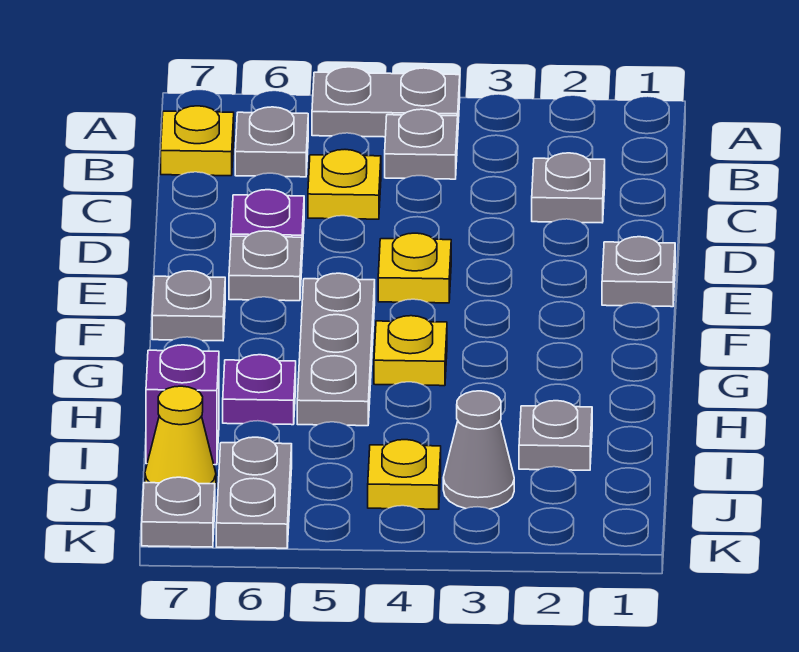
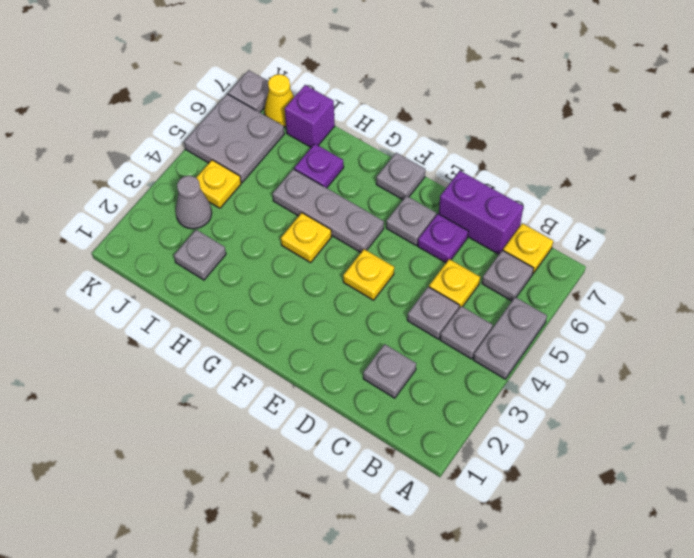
none -> purple 1x2 brick [439,171,523,254]
grey 1x1 plate [602,237,675,307] -> grey 1x1 plate moved to [407,287,459,339]
grey 1x2 plate [216,437,292,548] -> grey 2x2 plate [184,94,284,183]

